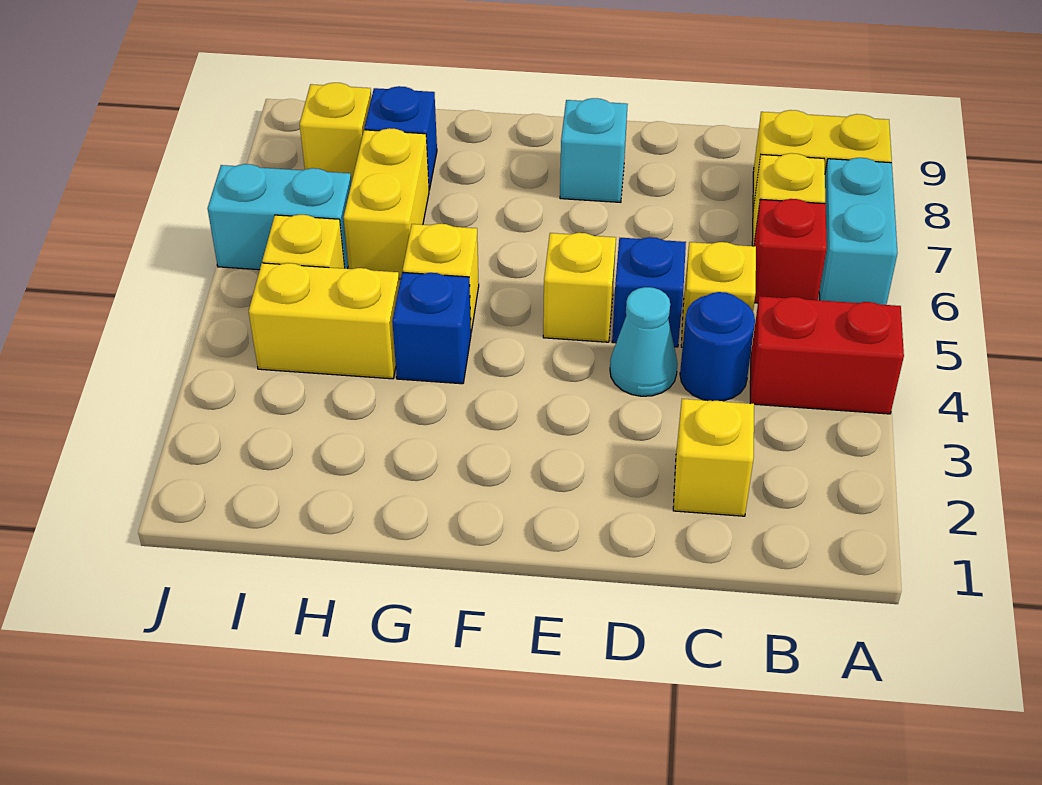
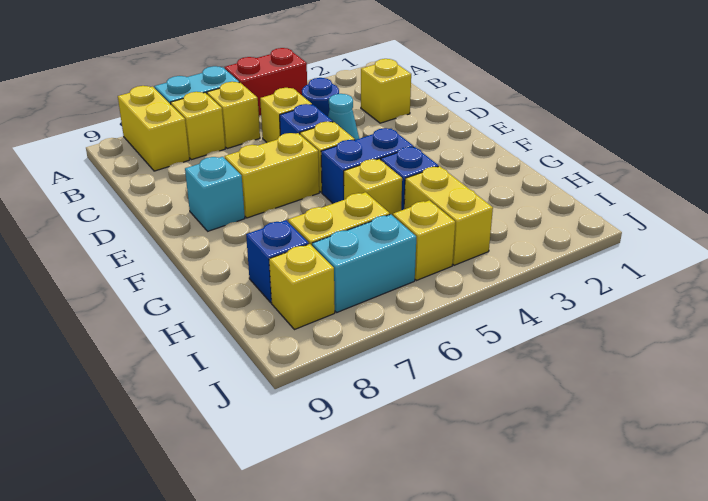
red 1x2 brick [750,296,904,414] -> red 1x2 brick turned to [225,48,307,116]
red 1x1 brick [754,199,827,303] -> yellow 1x1 brick [207,82,260,149]
none -> yellow 1x2 brick [225,133,319,218]
none -> blue 1x2 brick [321,128,414,203]
cyan 1x2 brick [208,164,351,270] -> cyan 1x2 brick turned to [312,214,416,312]

